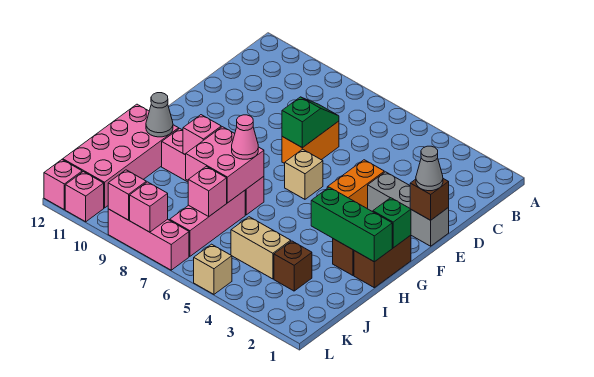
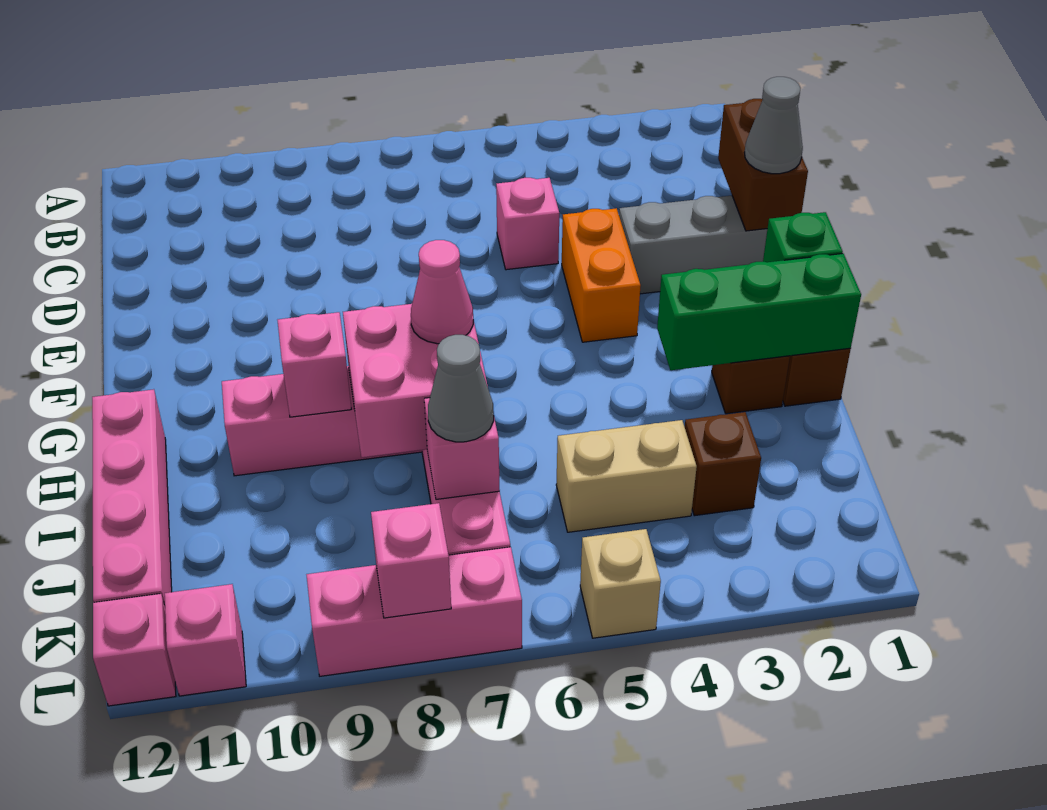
orange 1x2 brick [282,121,339,164] -> none
green 1x2 slope [282,97,339,148] -> none
brown 1x1 brick [410,179,449,220] -> brown 1x2 brick [718,99,808,231]
tan 1x1 brick [285,149,323,199] -> none
pink 2x4 brick [63,104,179,208] -> pink 1x4 brick [92,389,172,606]
grey 1x1 cone [146,93,173,137] -> grey 1x1 cone moved to [428,335,494,442]
pink 1x1 brick [108,170,146,220] -> pink 1x1 brick moved to [496,178,559,270]

